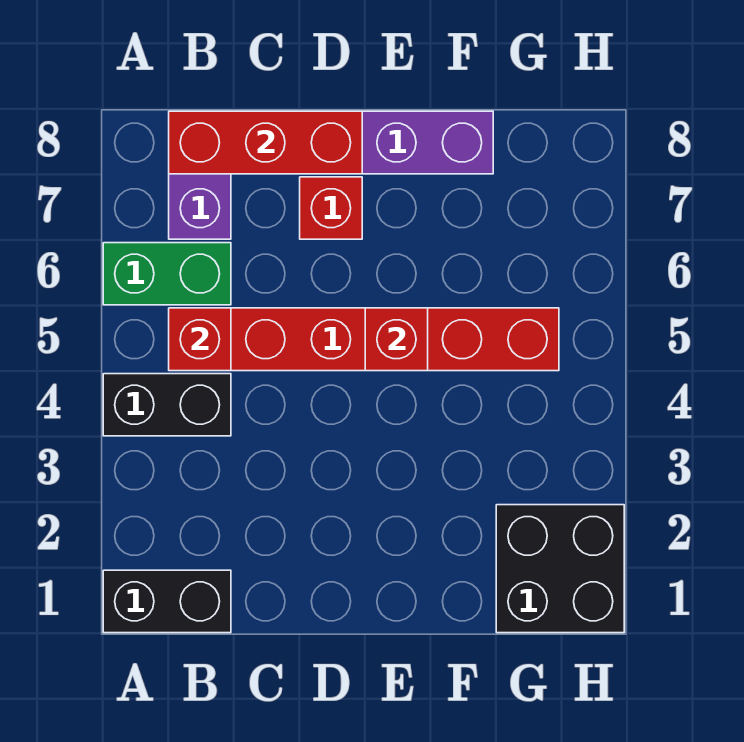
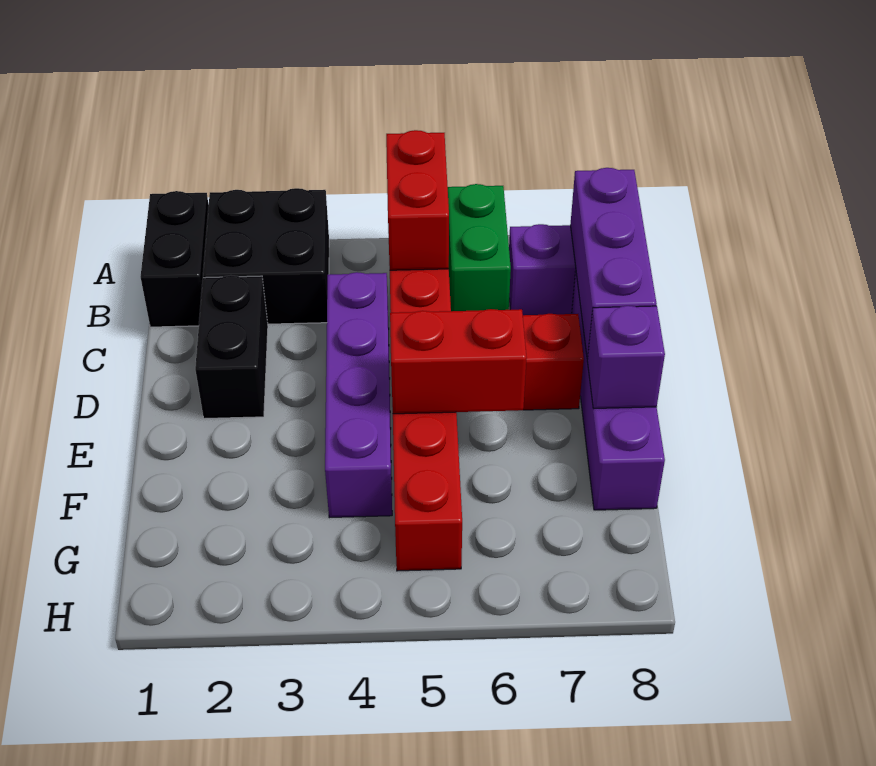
black 1x2 brick [103,374,231,436] -> black 1x2 brick moved to [195,275,268,419]
red 1x1 brick [169,308,231,371] -> red 1x2 brick [386,130,449,270]
red 1x3 brick [169,111,362,174] -> purple 1x3 brick [570,168,657,358]
none -> purple 1x4 brick [325,272,392,518]
red 1x1 brick [365,308,428,371] -> red 1x2 brick [390,309,527,414]
none -> purple 1x1 brick [587,306,665,409]
black 2x2 brick [496,505,624,633] -> black 2x2 brick moved to [203,188,329,324]

